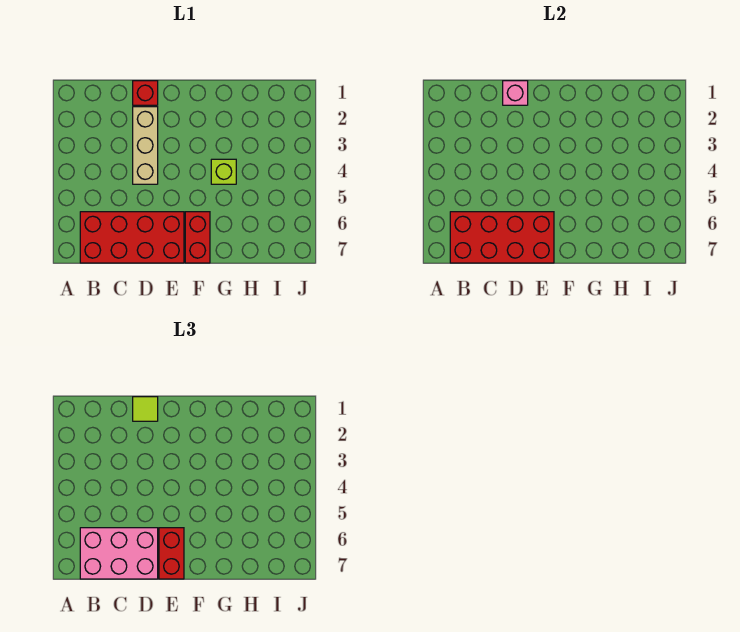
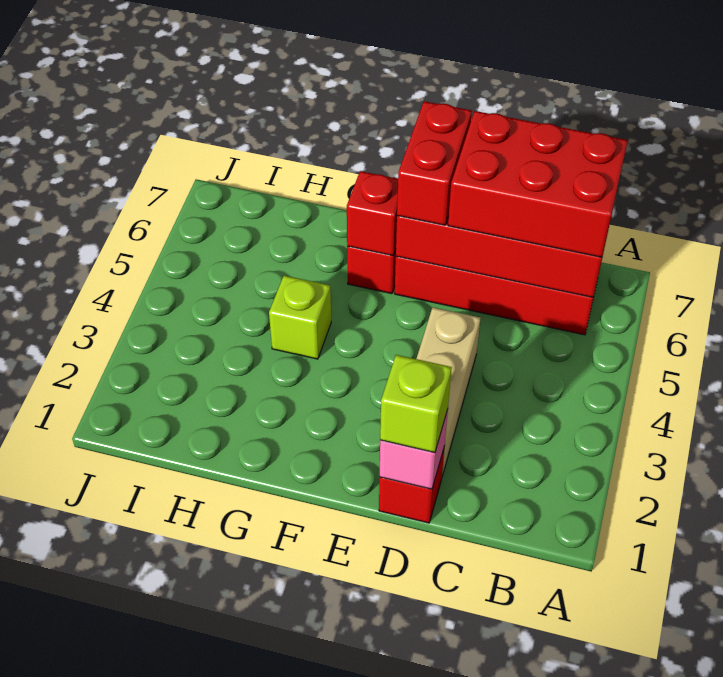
pink 2x3 brick [80,528,158,579] -> red 2x3 brick [448,111,628,257]
lime 1x1 tile [133,397,158,421] -> lime 1x1 brick [380,355,452,453]
none -> red 1x1 brick [347,171,398,256]

